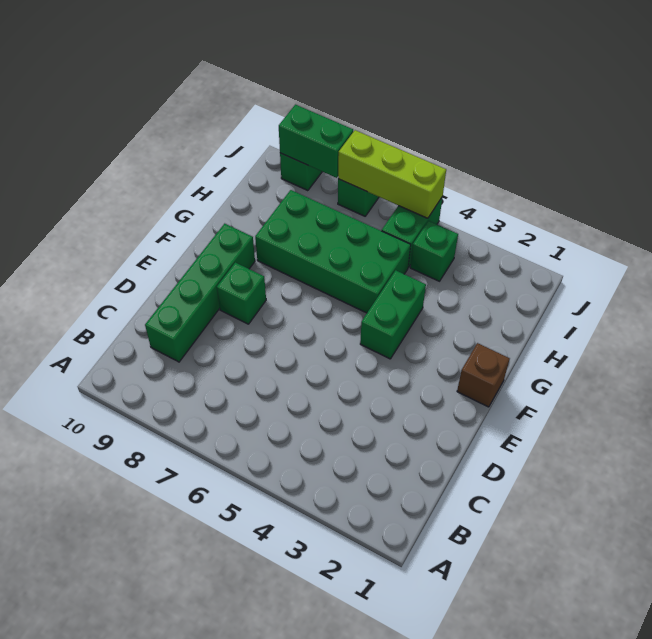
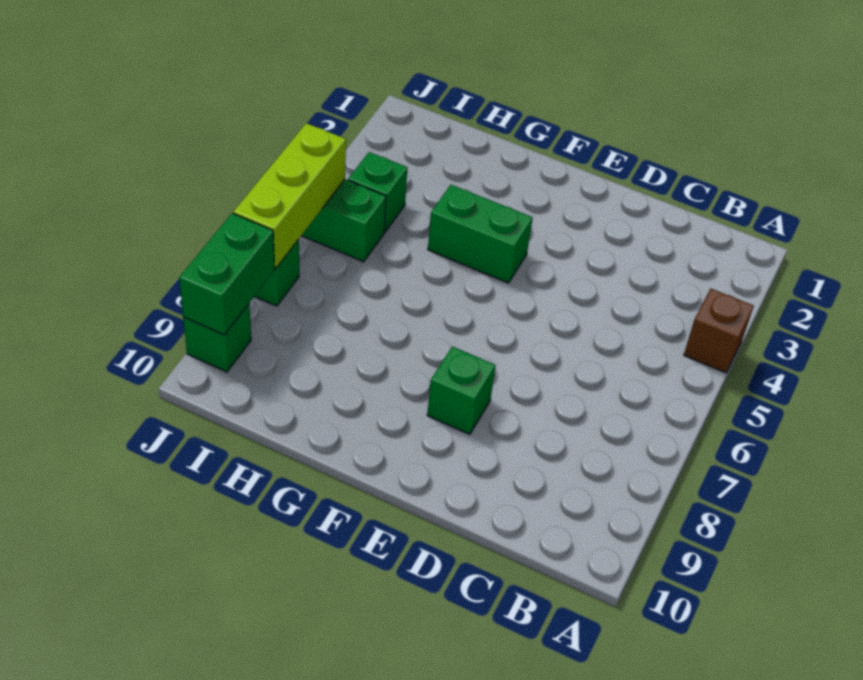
green 1x4 brick [145,224,255,362] -> none
brown 1x1 brick [457,343,510,407] -> brown 1x1 brick moved to [684,289,754,373]
green 2x4 brick [255,190,411,313] -> none

